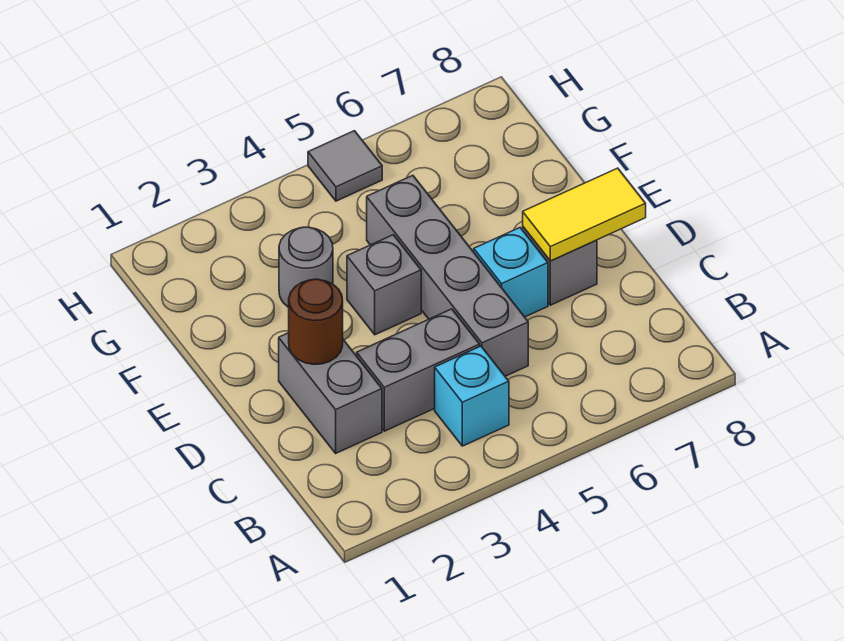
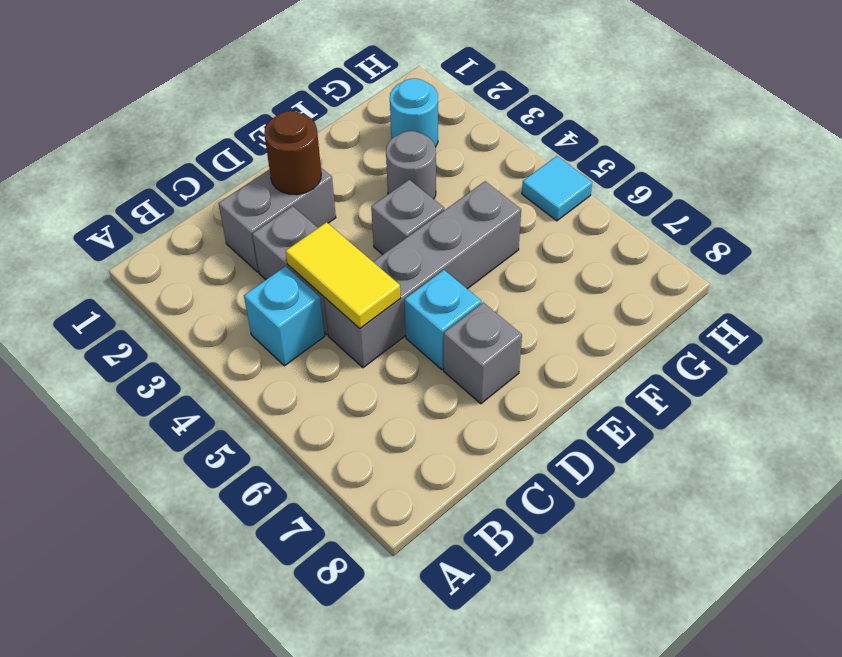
yellow 1x2 tile [523,168,646,261] -> yellow 1x2 tile moved to [286,222,401,328]
none -> cyan 1x1 round brick [390,78,438,147]
grey 1x1 tile [308,131,382,201] -> cyan 1x1 tile [522,156,592,221]

